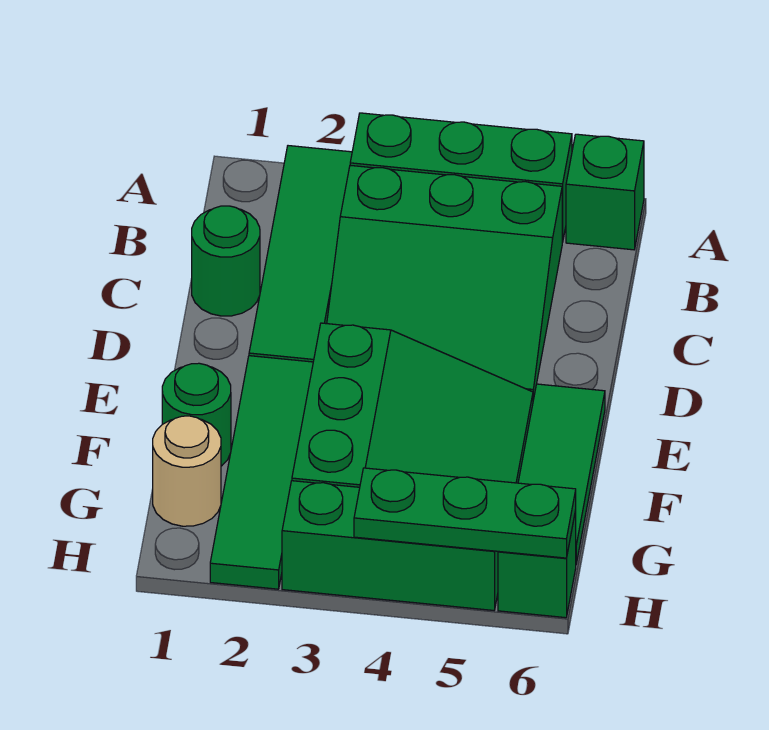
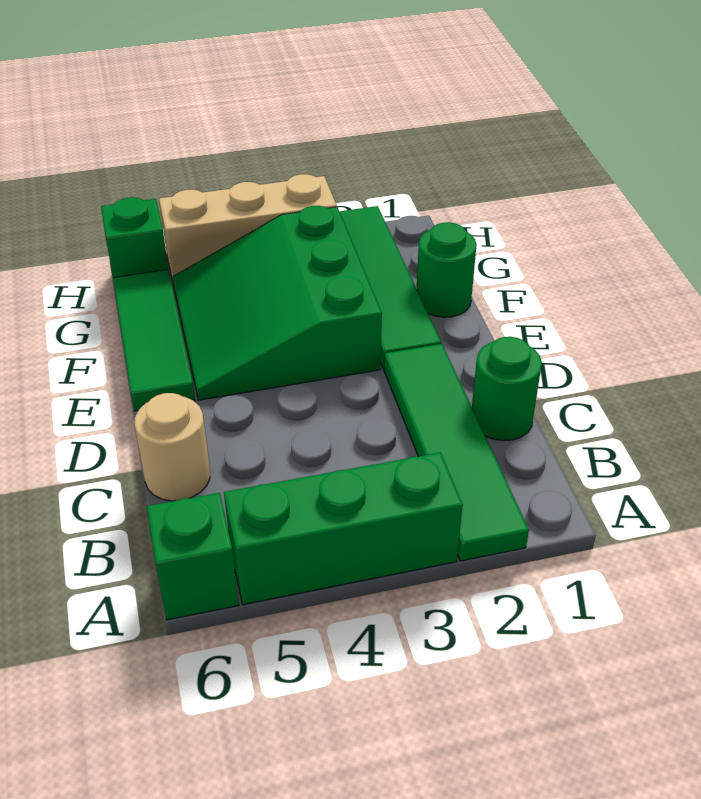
green 3x3 slope [327,165,562,400] -> none
tan 1x1 round brick [153,416,221,526] -> tan 1x1 round brick moved to [134,393,210,501]
green 1x3 brick [282,481,498,610] -> tan 1x3 brick [159,174,337,280]
green 1x3 plate [354,468,576,558] -> none

